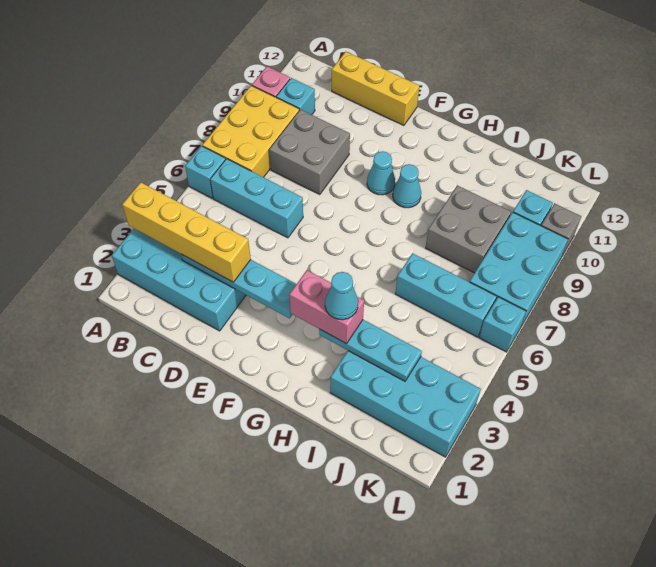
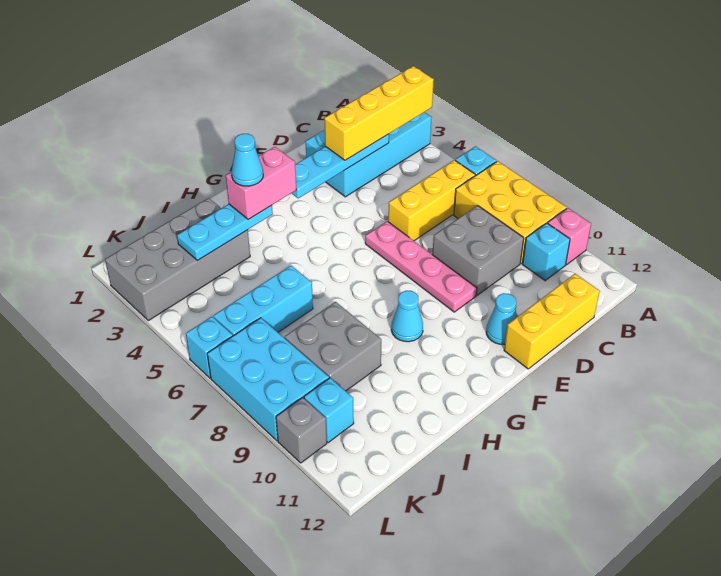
cyan 1x3 brick [210,159,303,238] -> yellow 1x3 brick [388,160,475,241]
none -> pink 1x4 plate [365,221,477,312]
cyan 1x1 cone [367,151,395,195] -> cyan 1x1 cone moved to [486,293,517,344]
cyan 2x4 brick [330,351,481,457] -> grey 2x4 brick [105,198,250,321]

